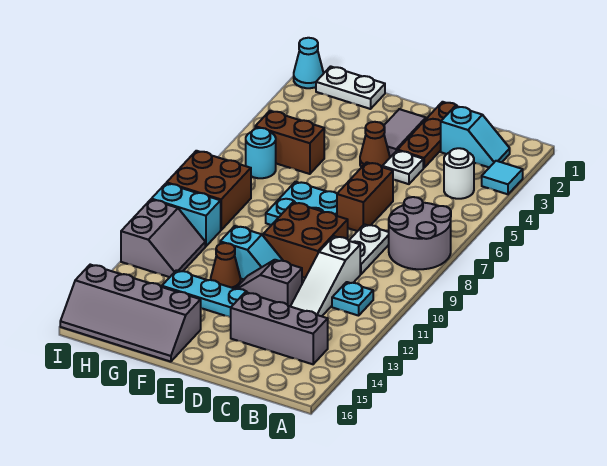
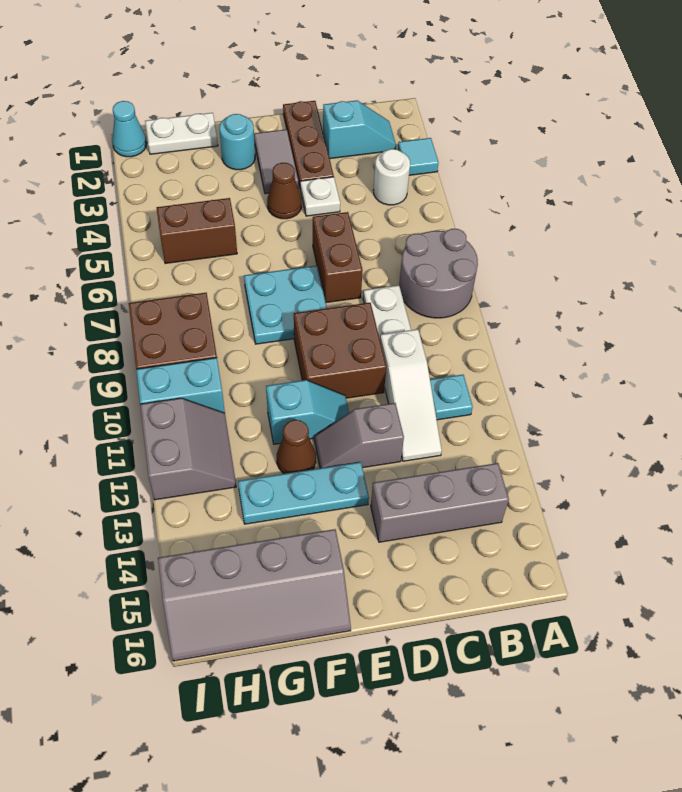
cyan 1x1 round brick [246,128,276,178] -> cyan 1x1 round brick moved to [219,114,255,170]

